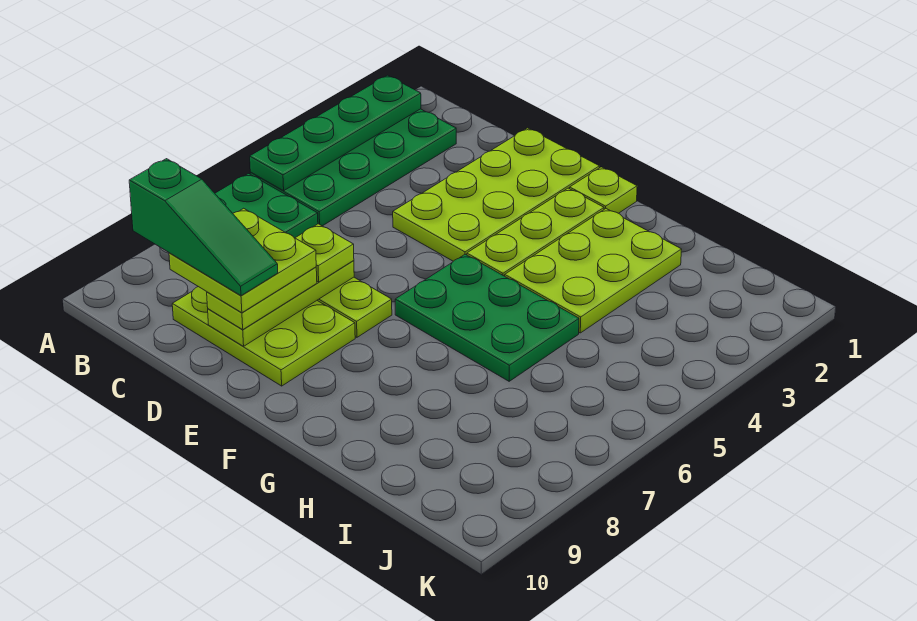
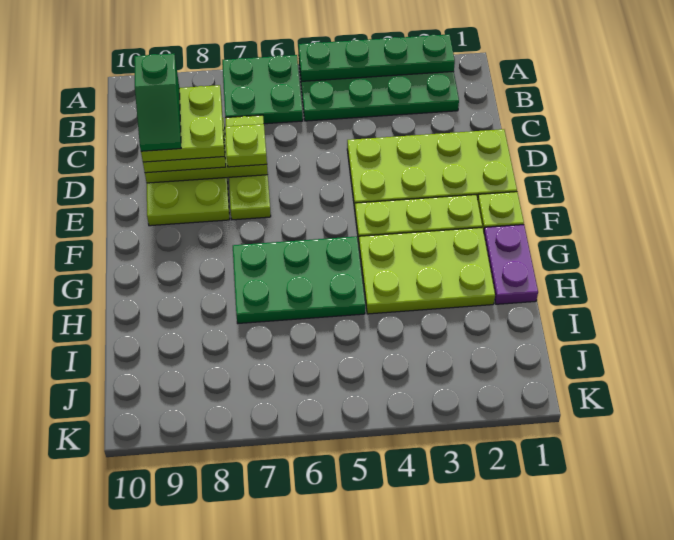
green 1x3 slope [129,159,278,296] -> green 1x2 slope [134,54,181,151]
green 2x3 plate [395,254,579,381] -> green 2x3 plate turned to [233,236,365,323]
none -> purple 1x2 plate [484,225,538,304]

